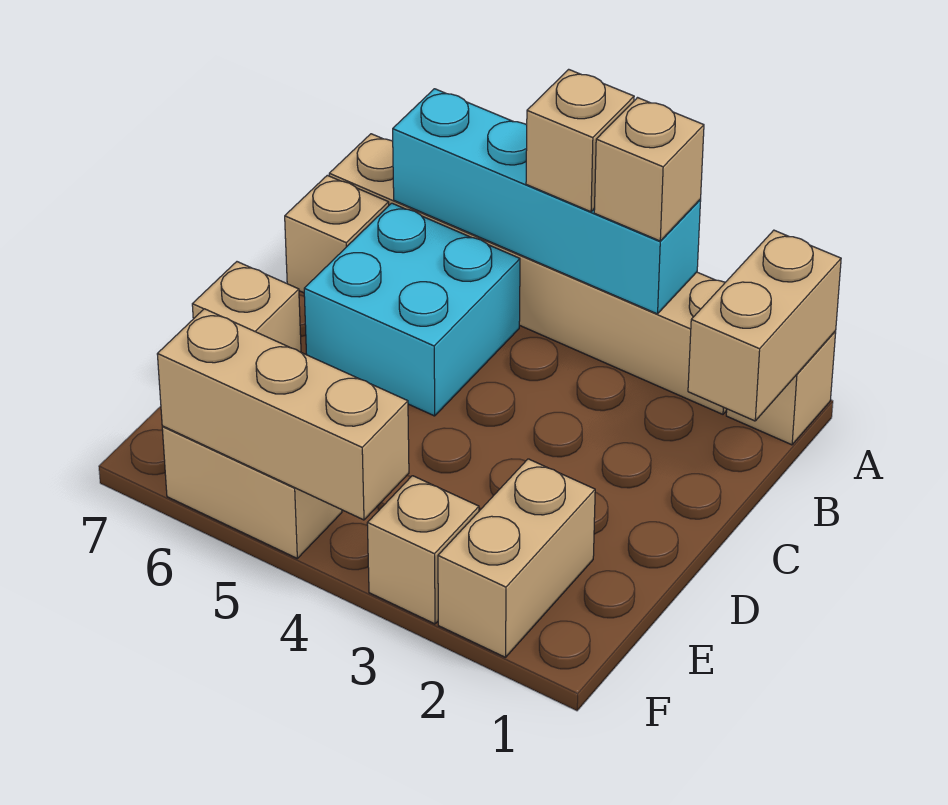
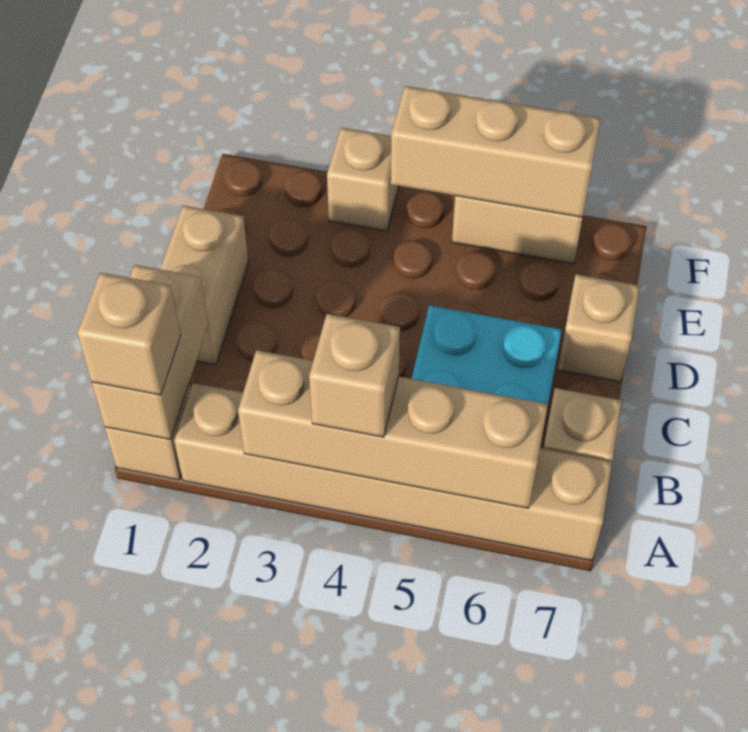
cyan 1x4 brick [393,89,701,314] -> tan 1x4 brick [238,350,548,508]
tan 1x1 brick [594,98,704,241] -> tan 1x1 brick moved to [77,273,181,395]
tan 1x2 brick [438,459,595,657] -> tan 1x2 brick moved to [160,206,249,365]

